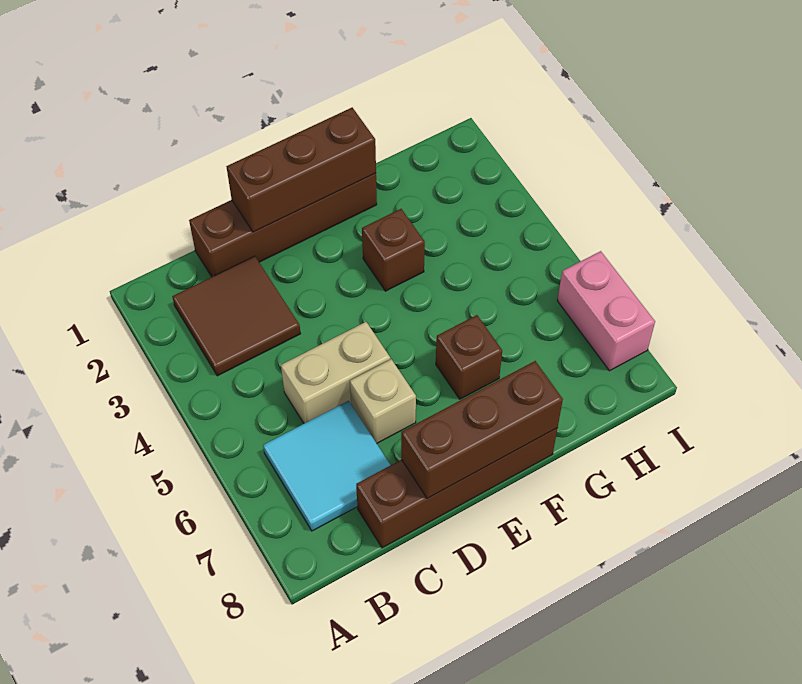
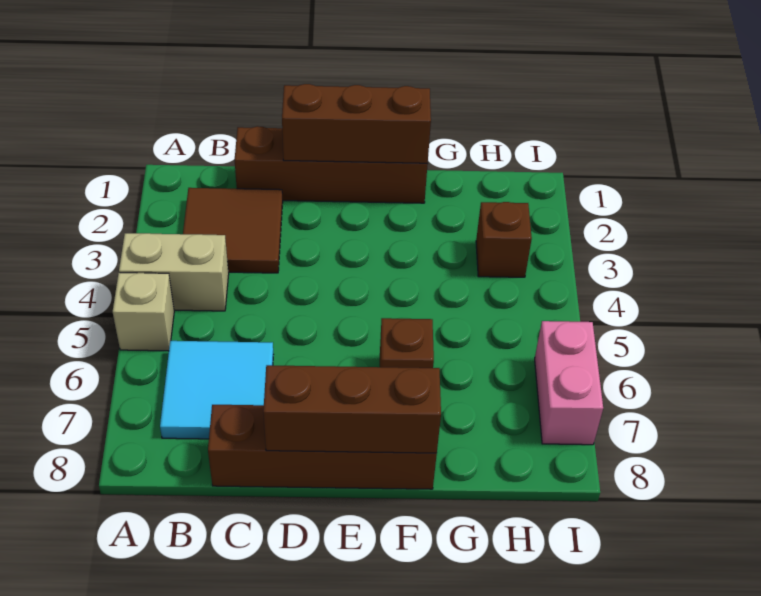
tan 1x2 brick [281,322,390,423] -> tan 1x2 brick moved to [119,233,229,311]
tan 1x1 brick [350,359,416,443] -> tan 1x1 brick moved to [113,273,174,351]
brown 1x1 brick [362,209,425,291] -> brown 1x1 brick moved to [476,202,532,277]

